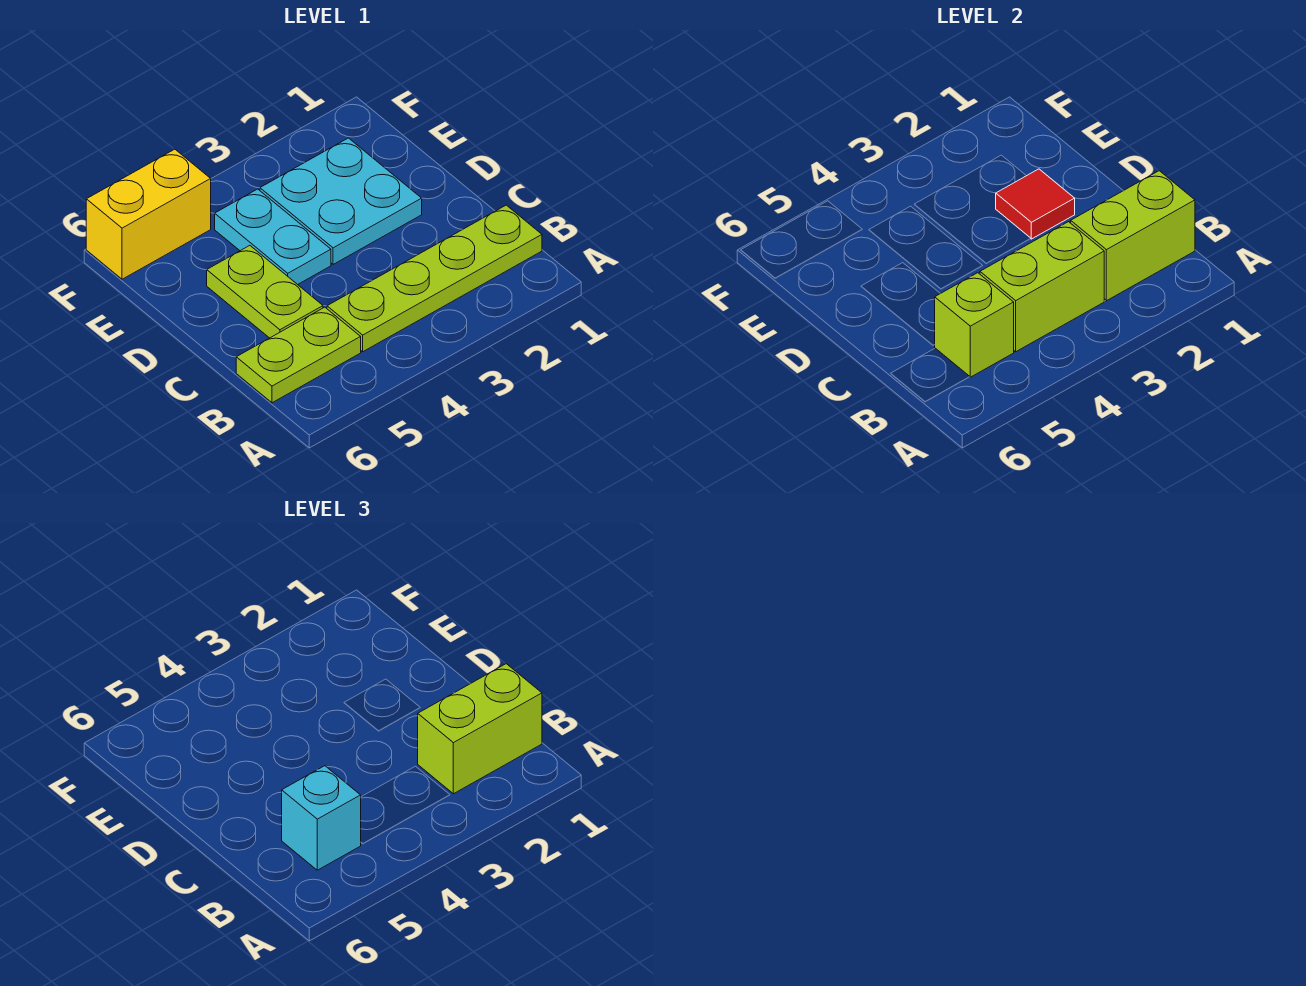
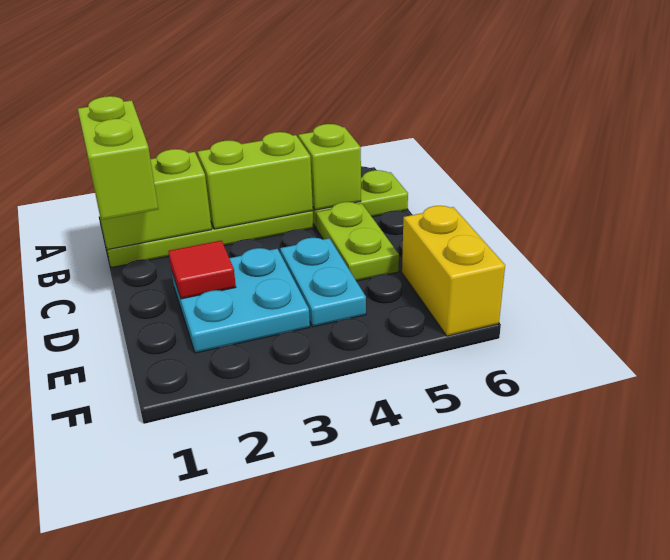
lime 1x2 brick [418,664,542,794] -> lime 1x2 brick turned to [78,96,158,220]
cyan 1x1 brick [282,766,361,870] -> none
yellow 1x2 brick [86,149,211,279] -> yellow 1x2 brick turned to [402,206,505,336]

